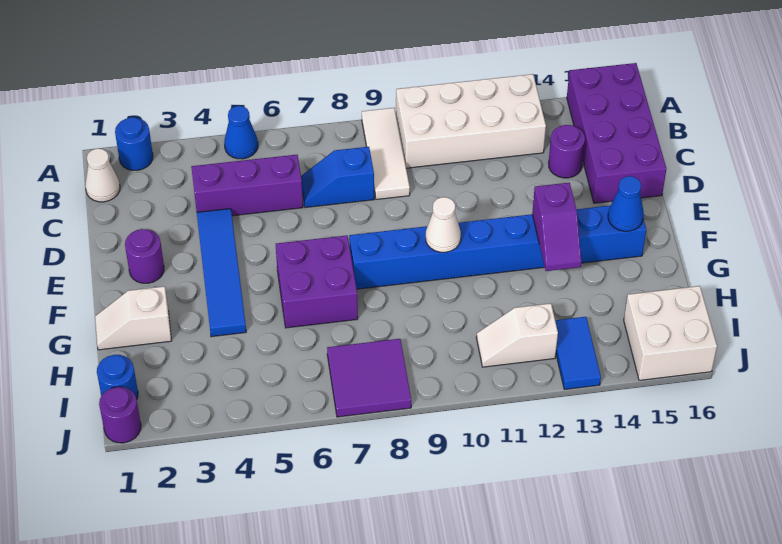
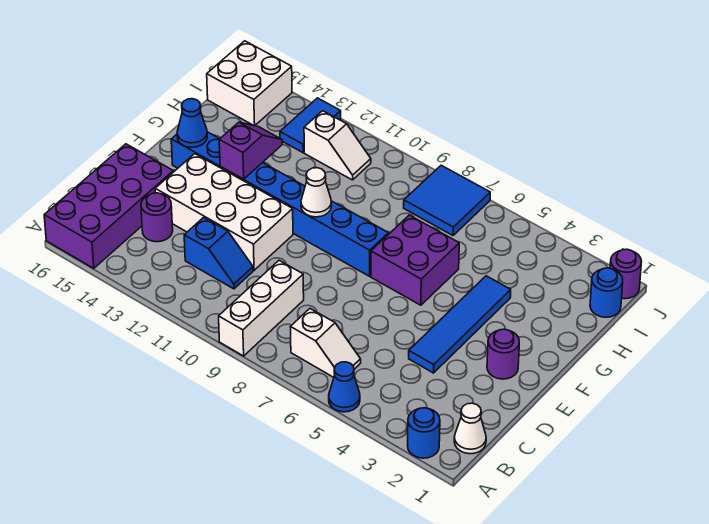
white 1x3 tile [362,108,410,200] -> white 1x3 brick [219,260,304,356]
white 2x4 brick [396,74,546,168] -> white 2x4 brick moved to [155,154,293,270]
purple 1x3 brick [191,155,303,216] -> none
blue 1x2 slope [301,147,374,208] -> blue 1x2 slope moved to [184,217,253,289]
white 1x2 slope [95,286,171,350] -> white 1x2 slope moved to [291,309,361,377]
purple 2x2 tile [327,339,411,417] -> blue 2x2 tile [404,165,490,235]

